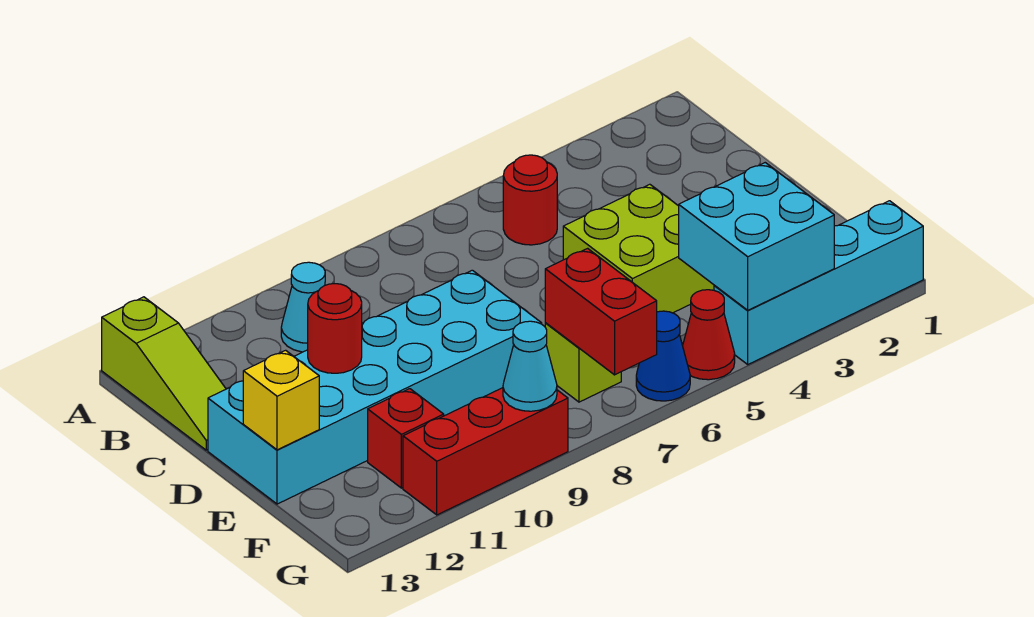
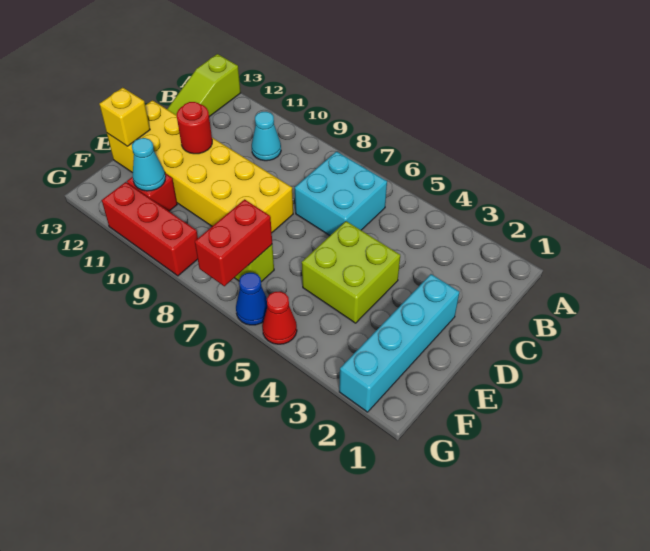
red 1x1 round brick [503,155,557,245] -> none
cyan 2x6 brick [208,270,542,504] -> yellow 2x6 brick [107,100,293,232]
cyan 2x2 brick [679,163,834,310] -> cyan 2x2 brick moved to [295,152,387,236]
cyan 1x4 brick [714,201,923,364] -> cyan 1x4 brick turned to [339,274,459,412]
cyan 1x1 cone [503,321,557,411] -> cyan 1x1 cone moved to [132,138,166,191]

